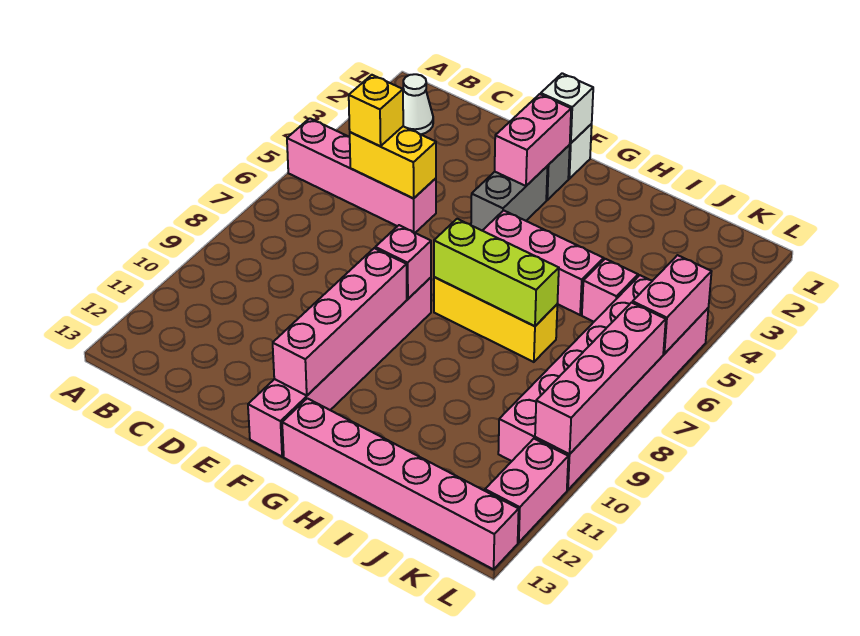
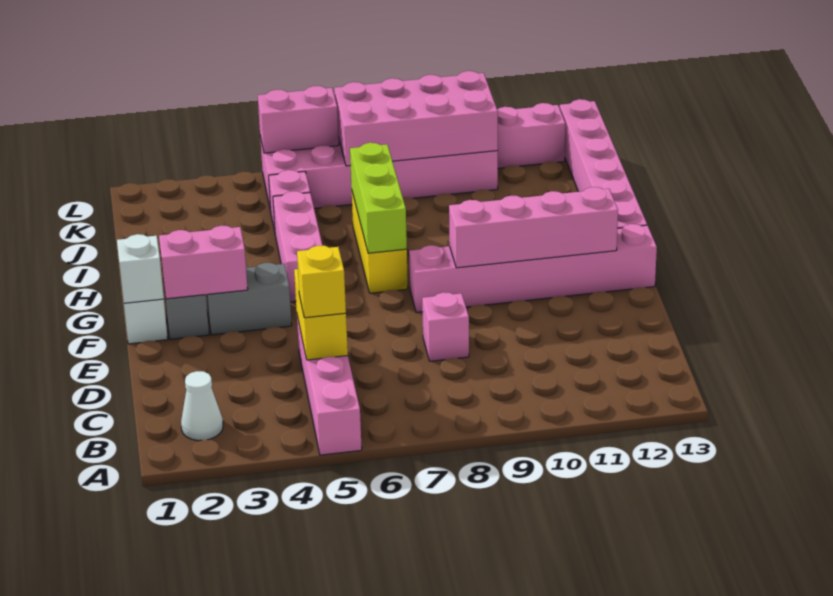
pink 1x1 brick [375,225,431,299] -> pink 1x1 brick moved to [422,292,469,361]
pink 1x4 brick [535,303,666,454] -> pink 2x4 brick [334,71,498,166]

